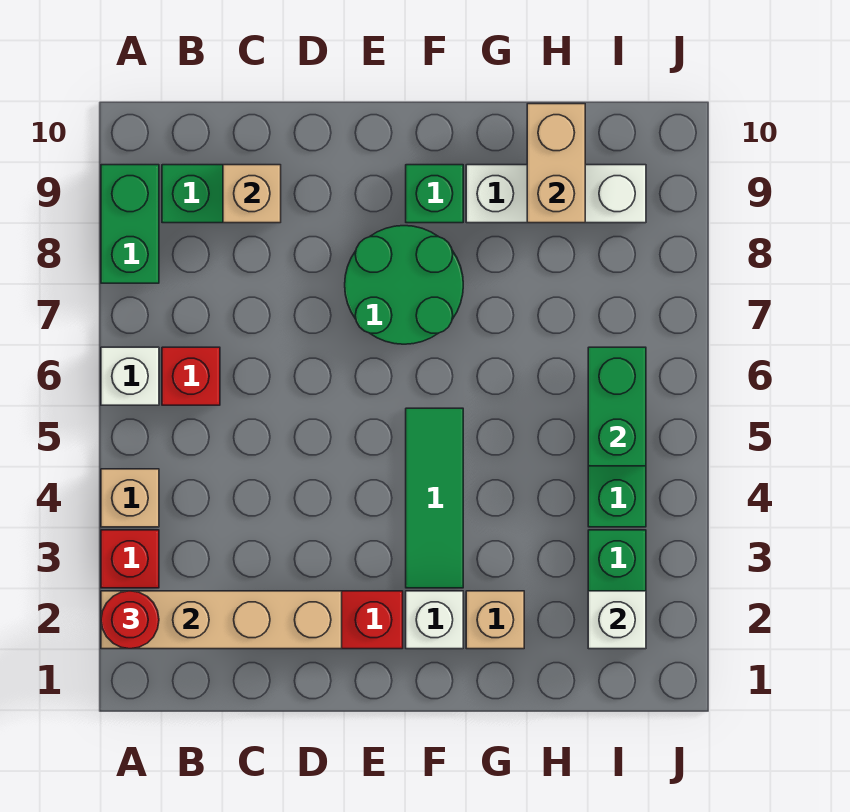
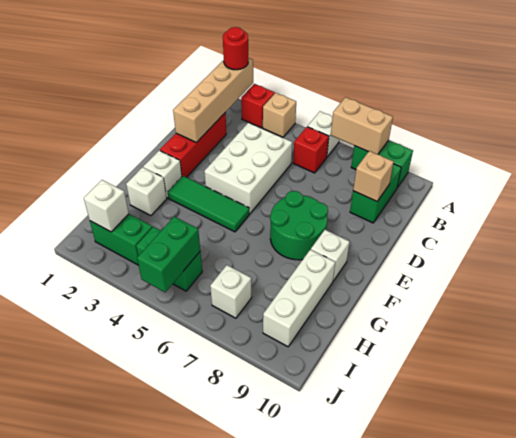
none -> white 2x3 brick [204,123,292,214]
green 1x1 brick [406,165,463,223] -> white 1x1 brick [311,230,350,281]
tan 1x1 brick [466,591,524,649] -> white 1x1 brick [126,167,167,216]
tan 1x2 brick [527,104,585,223] -> tan 1x2 brick moved to [331,97,393,154]
green 1x2 brick [588,347,646,466] -> green 1x2 brick turned to [137,217,200,292]
none -> white 1x1 brick [210,265,252,318]

